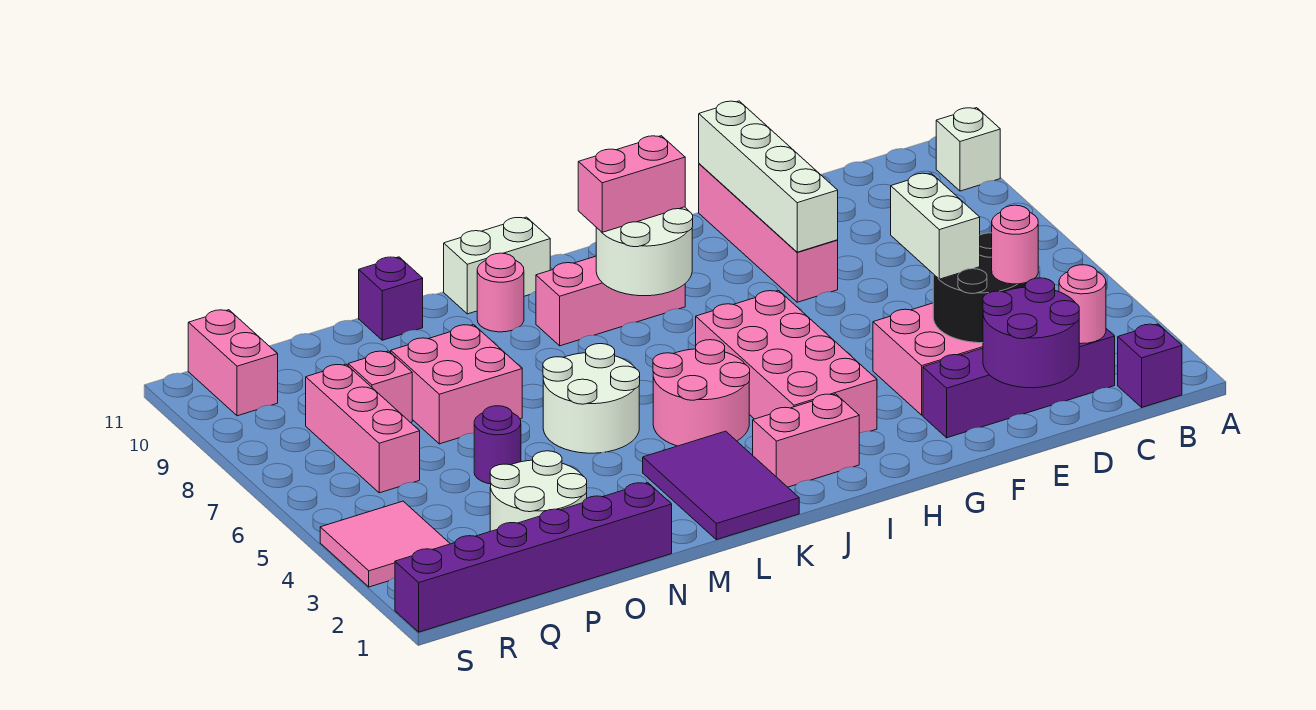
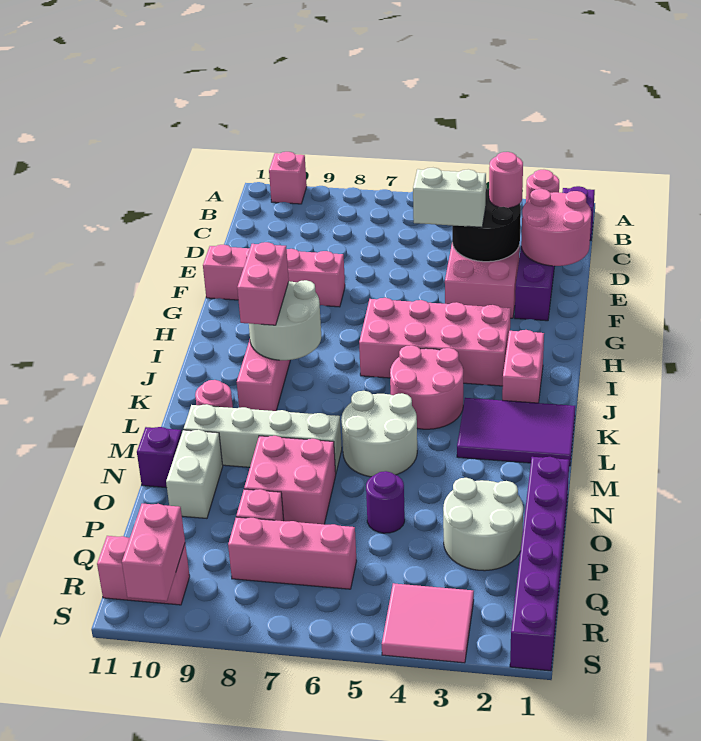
white 1x1 brick [936,108,1000,191] -> pink 1x1 brick [269,152,307,204]
purple 2x2 round brick [983,278,1079,388] -> pink 2x2 round brick [521,189,591,266]
white 1x4 brick [699,101,838,252] -> white 1x4 brick moved to [184,404,342,472]
white 1x2 brick [444,217,550,314] -> white 1x2 brick moved to [166,430,223,518]
none -> pink 1x2 brick [122,504,185,601]

